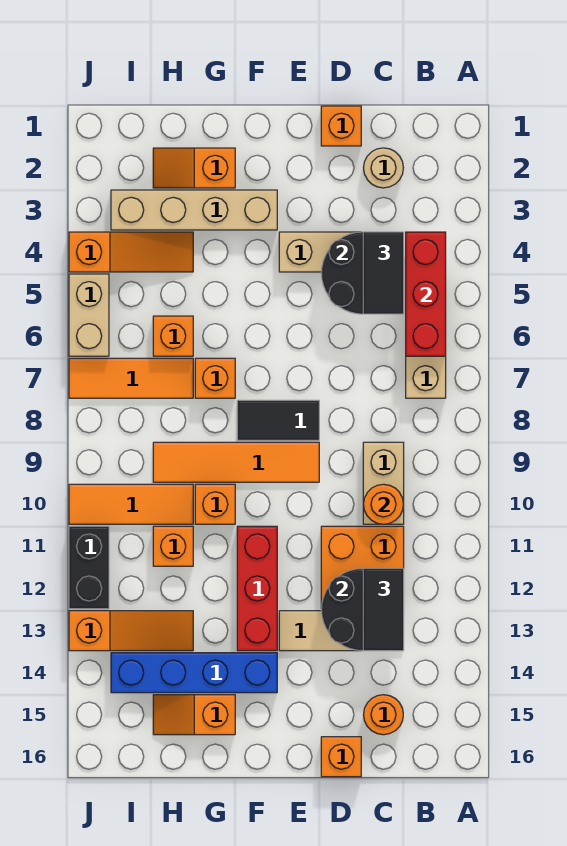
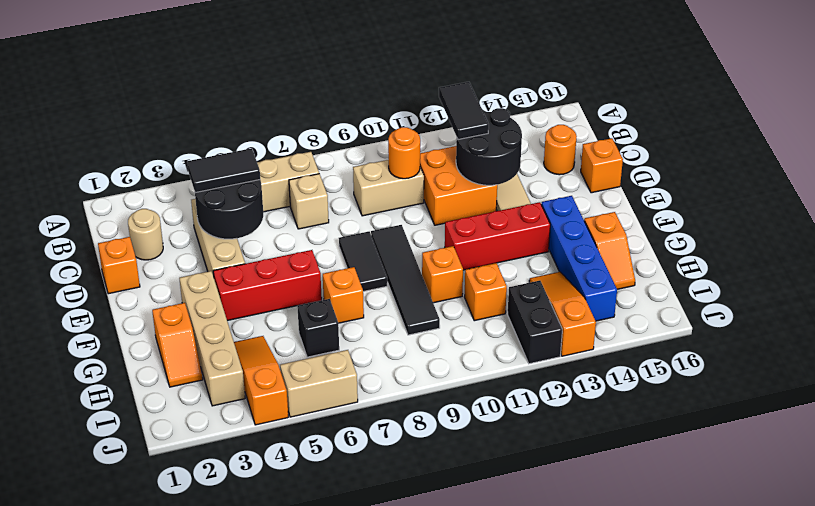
red 1x3 brick [406,232,446,356] -> red 1x3 brick moved to [213,250,322,321]
none -> tan 1x1 brick [289,174,329,229]
black 1x2 tile [363,568,404,651] -> black 1x2 tile turned to [439,82,489,140]
orange 1x4 tile [153,442,319,482] -> black 1x4 tile [371,225,440,335]
orange 1x1 brick [153,316,193,356] -> black 1x1 brick [297,299,339,357]
orange 1x3 tile [69,358,193,398] -> none
orange 1x3 tile [69,484,193,524] -> none
black 1x2 brick [69,526,109,609] -> black 1x2 brick turned to [508,281,562,364]

